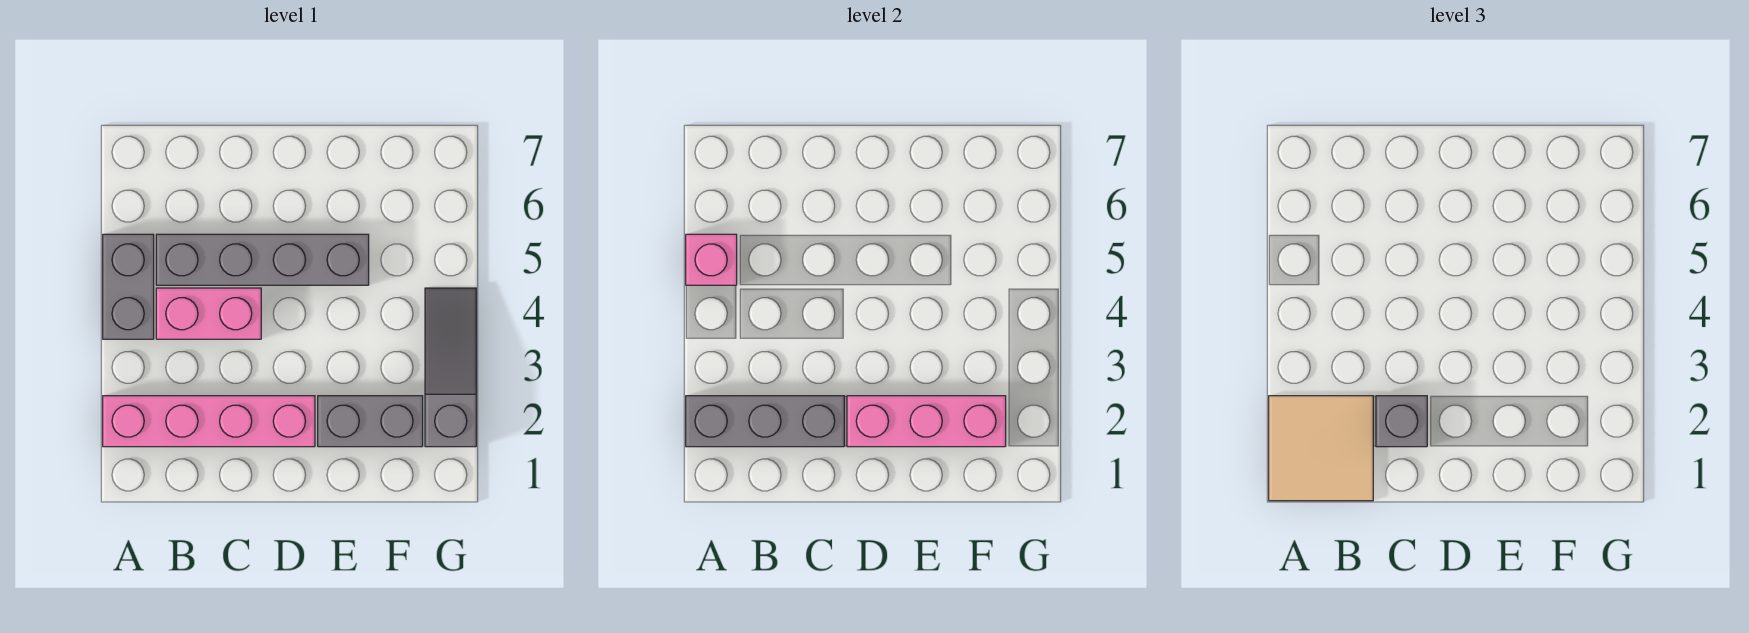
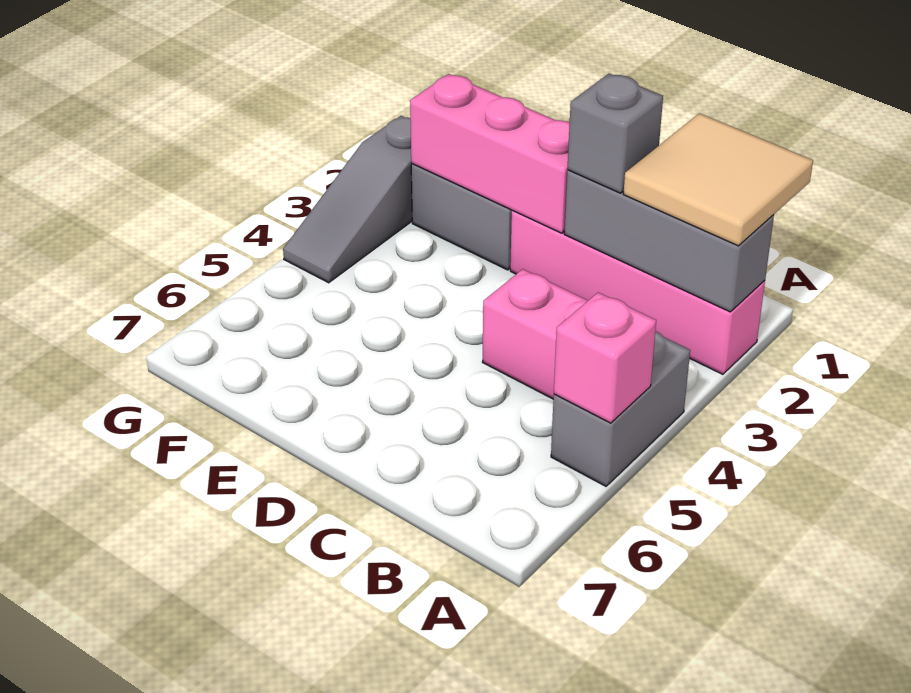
grey 1x4 brick [156,234,369,285] -> none

